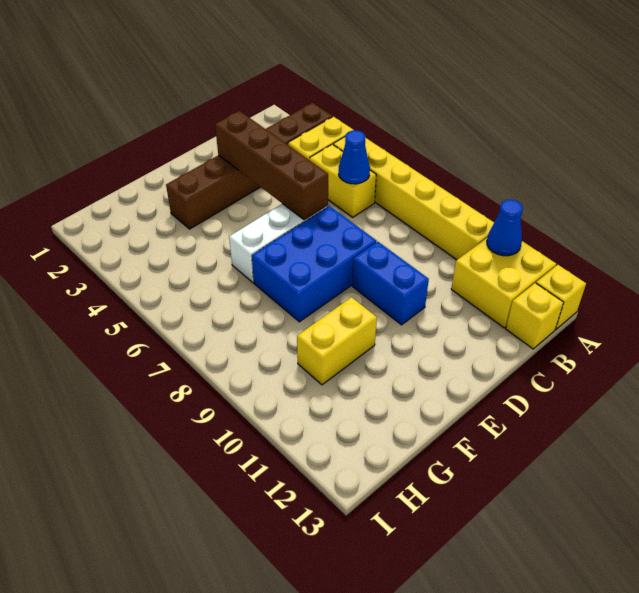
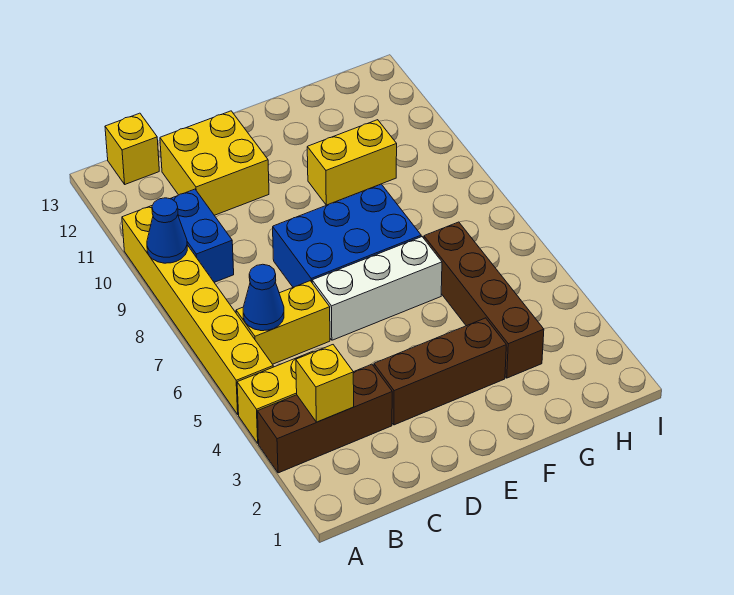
yellow 2x2 brick [451,238,556,328] -> yellow 2x2 brick moved to [160,111,269,215]
blue 1x1 cone [487,200,523,256] -> blue 1x1 cone moved to [147,198,187,263]
yellow 1x1 brick [536,265,586,329] -> yellow 1x1 brick moved to [296,345,354,422]
yellow 1x2 brick [310,144,376,217] -> yellow 1x2 brick turned to [236,281,330,364]
brown 1x4 brick [215,111,328,220] -> brown 1x4 brick moved to [424,222,544,378]
blue 1x2 brick [352,241,429,325] -> blue 1x2 brick moved to [170,189,234,282]

